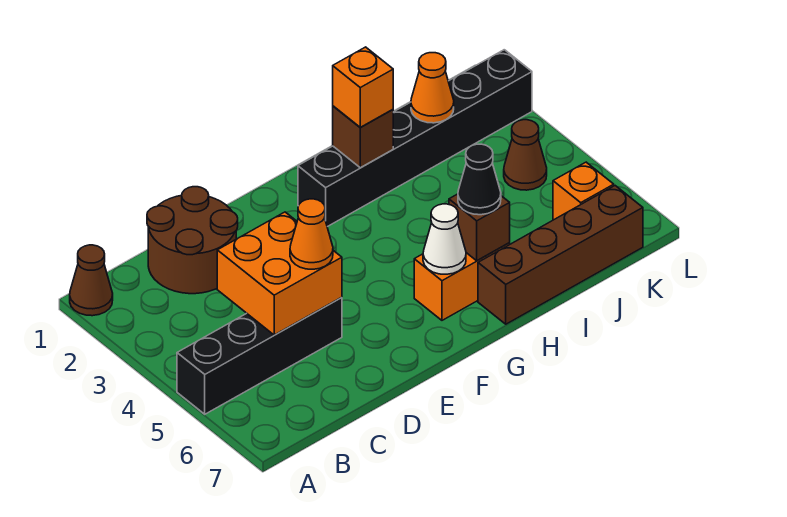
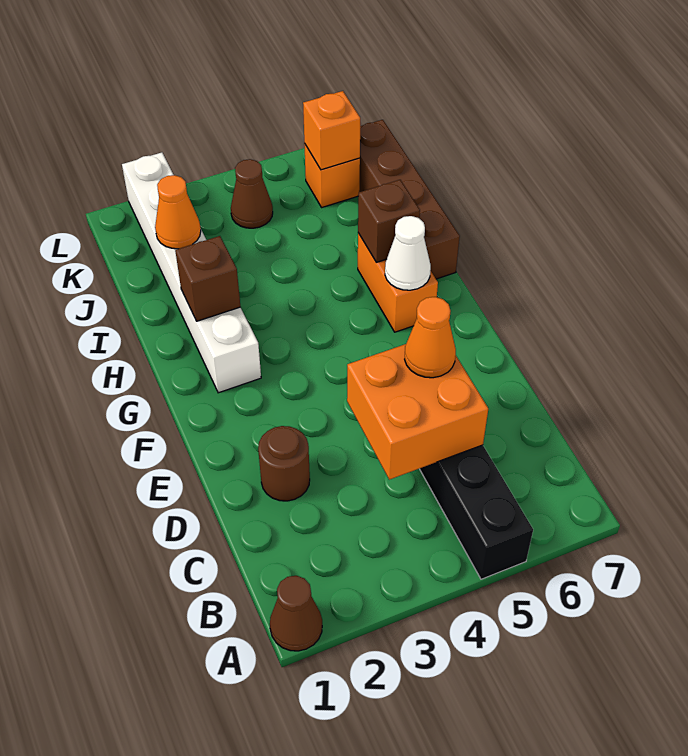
brown 2x2 round brick [147,187,238,294] -> brown 1x1 round brick [258,426,310,501]
black 1x6 brick [298,50,532,227] -> white 1x6 brick [122,152,261,393]
orange 1x1 brick [333,47,393,127] -> orange 1x1 brick moved to [303,91,360,170]
black 1x1 cone [458,144,501,215] -> none

